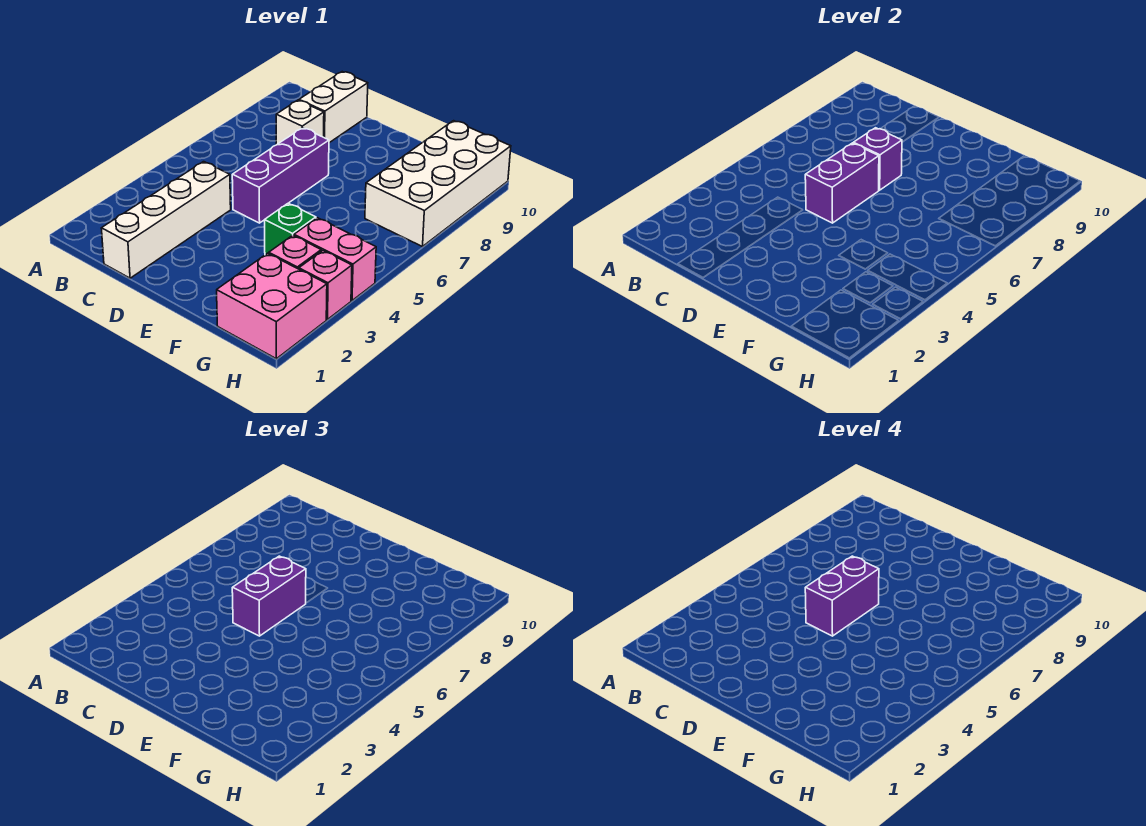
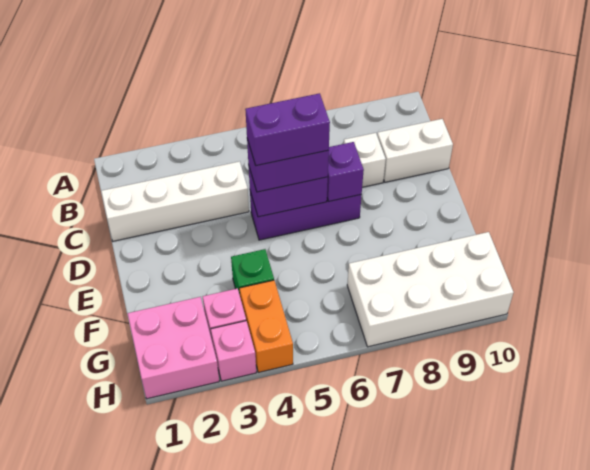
pink 1x2 brick [294,218,376,301] -> orange 1x2 brick [240,280,293,372]

